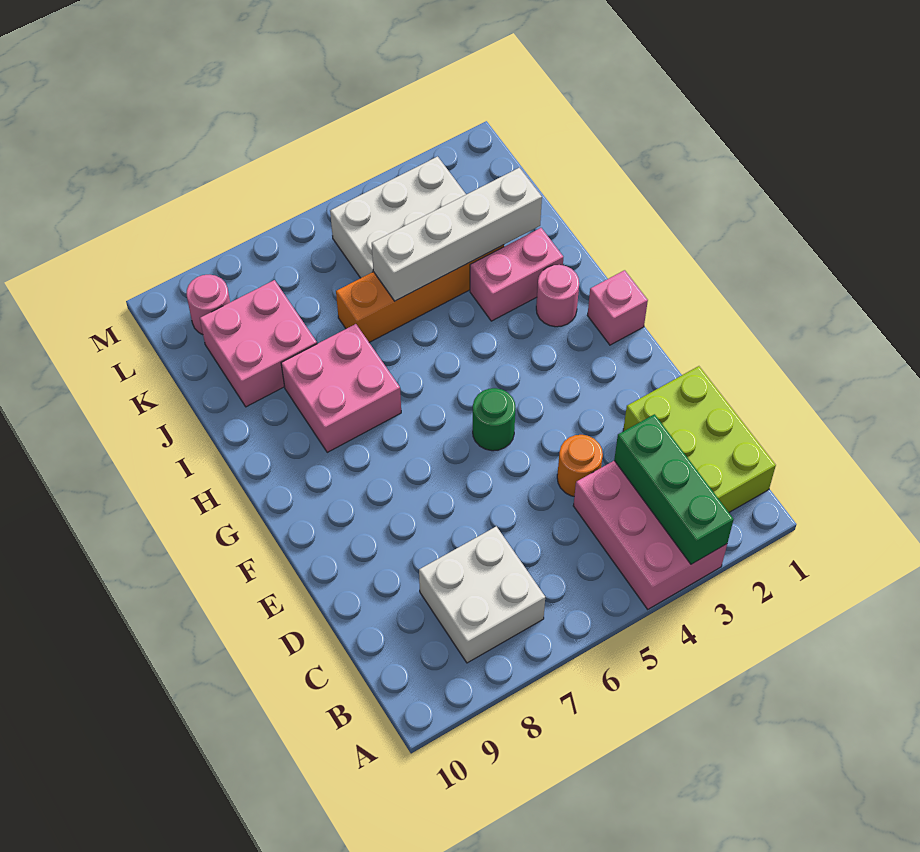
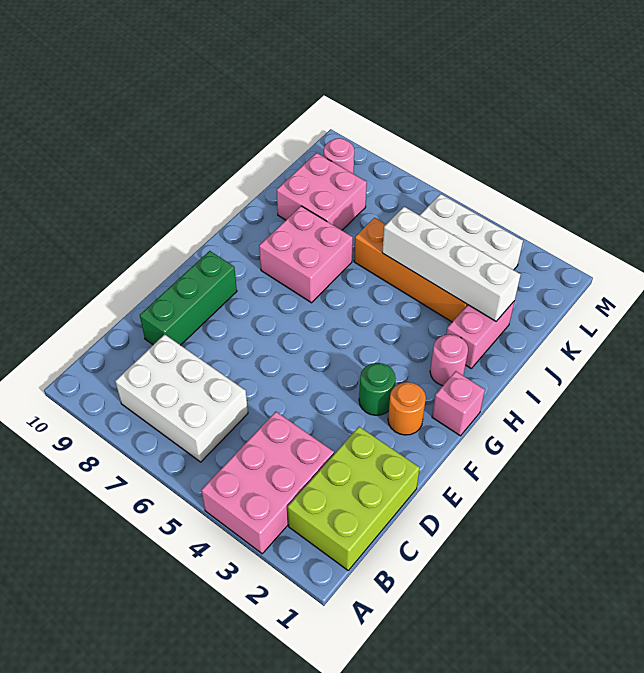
green 1x3 brick [614,414,734,564] -> green 1x3 brick moved to [140,251,237,345]
white 2x2 brick [419,526,545,663] -> white 2x3 brick [115,334,248,462]
orange 1x1 round brick [557,435,603,496] -> orange 1x1 round brick moved to [388,382,426,435]
green 1x1 round brick [473,388,515,451] -> green 1x1 round brick moved to [359,363,396,415]
pink 1x2 brick [470,228,563,321] -> pink 1x2 brick turned to [446,302,514,368]

